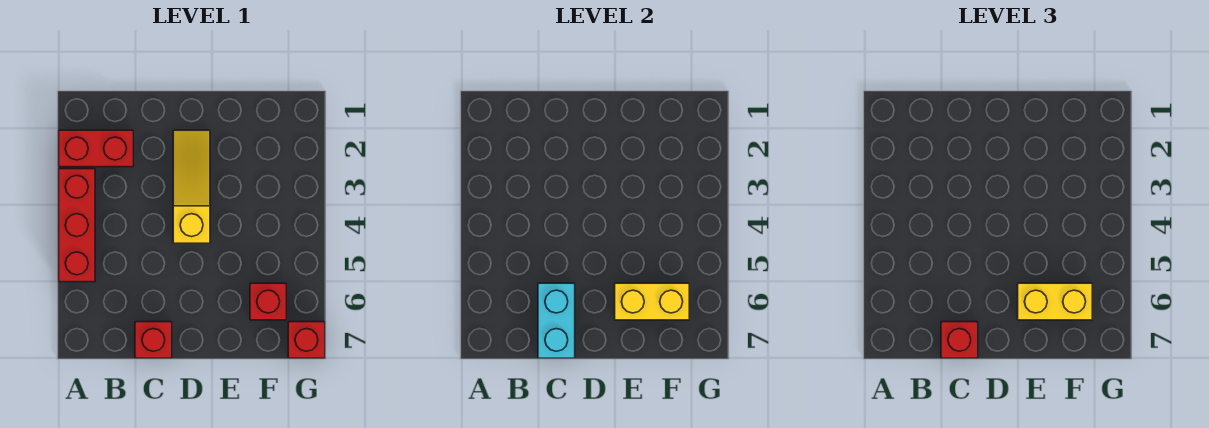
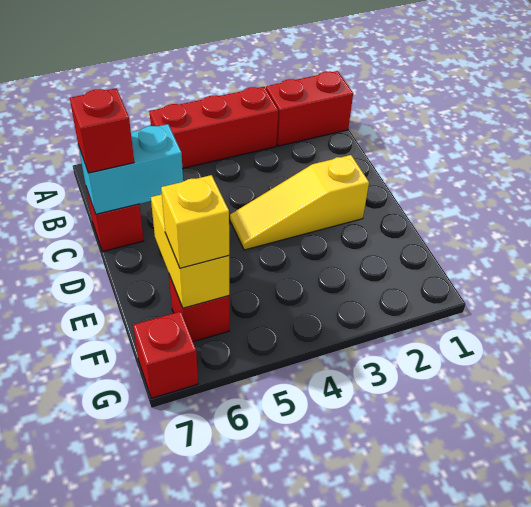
red 1x2 brick [59,130,133,167] -> red 1x2 brick turned to [266,71,353,146]
yellow 1x3 slope [173,130,210,243] -> yellow 1x3 slope turned to [230,155,369,250]
yellow 1x2 brick [1018,283,1092,320] -> yellow 1x1 brick [161,175,229,268]

